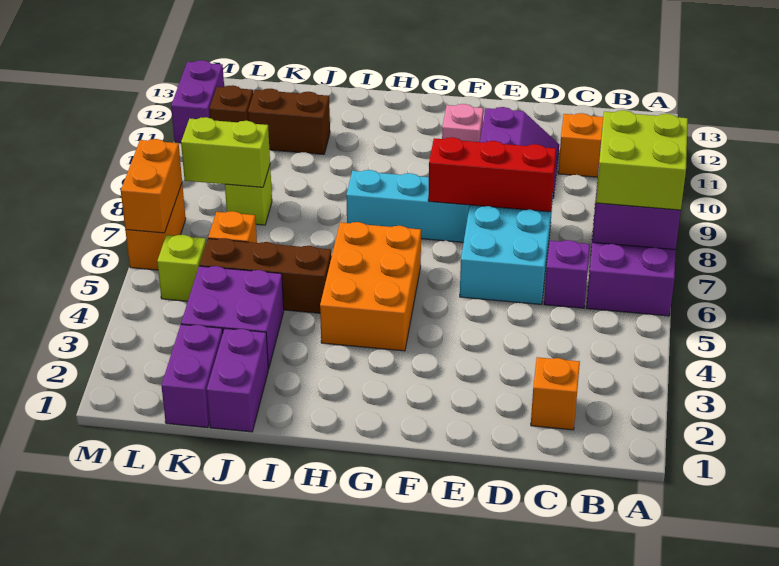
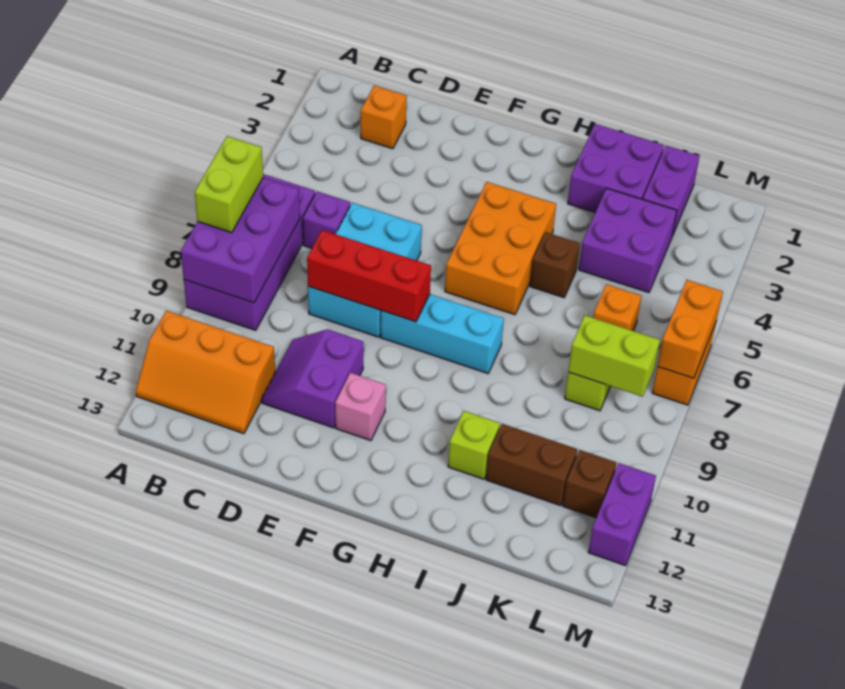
lime 2x2 brick [596,110,688,210] -> lime 1x2 brick [195,136,263,233]
brown 1x3 brick [199,238,332,313] -> brown 1x1 brick [530,232,580,298]
purple 1x2 brick [207,329,268,432] -> purple 2x2 brick [568,124,664,213]
lime 1x1 brick [157,235,206,301] -> lime 1x1 brick moved to [448,411,500,479]

